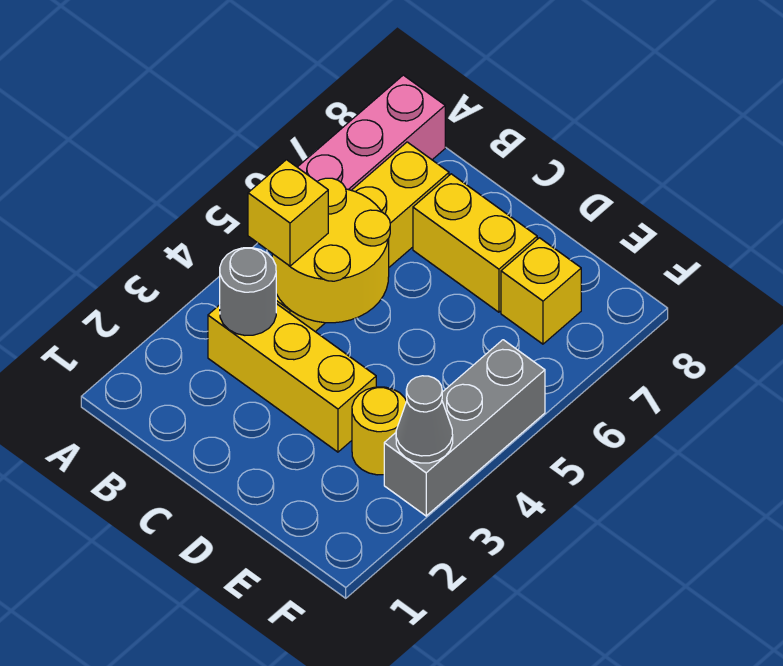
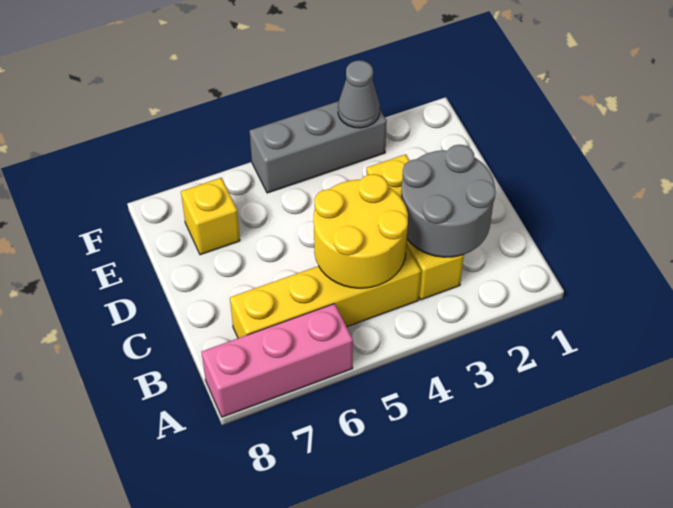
grey 1x1 round brick [220,248,276,335] -> grey 2x2 round brick [401,145,496,257]
yellow 1x1 brick [248,160,328,266] -> none
yellow 1x2 brick [413,174,537,312] -> none
yellow 1x1 round brick [352,387,406,475] -> none

